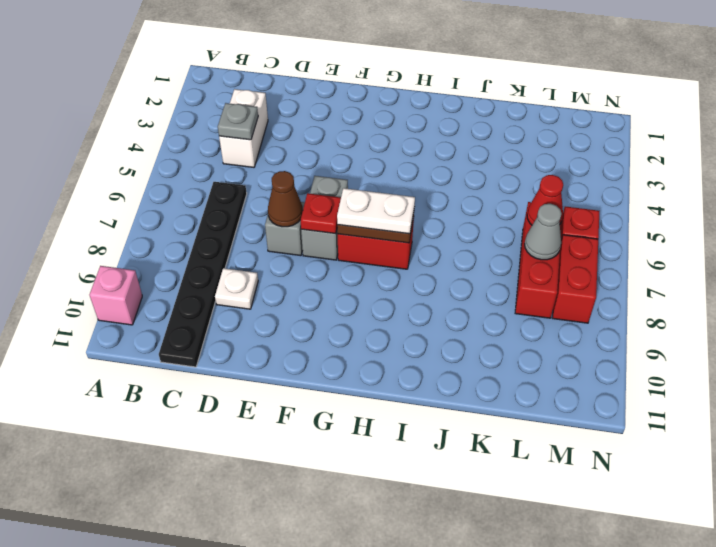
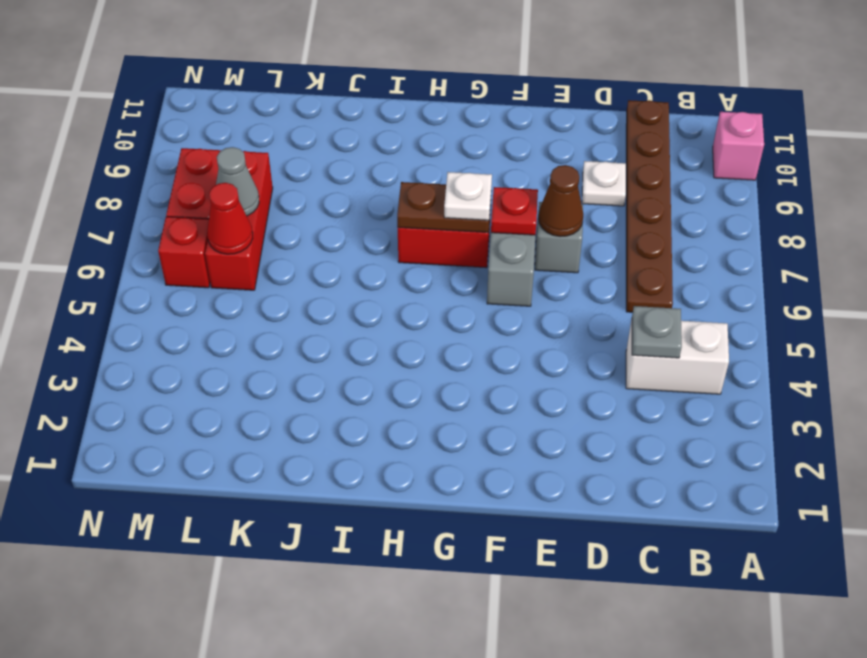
white 1x2 brick [219,89,268,167] -> white 1x2 brick turned to [626,320,729,394]
black 1x6 plate [159,182,247,367] -> brown 1x6 plate [626,100,673,312]
white 1x2 plate [337,188,415,234] -> white 1x1 plate [444,172,492,220]

